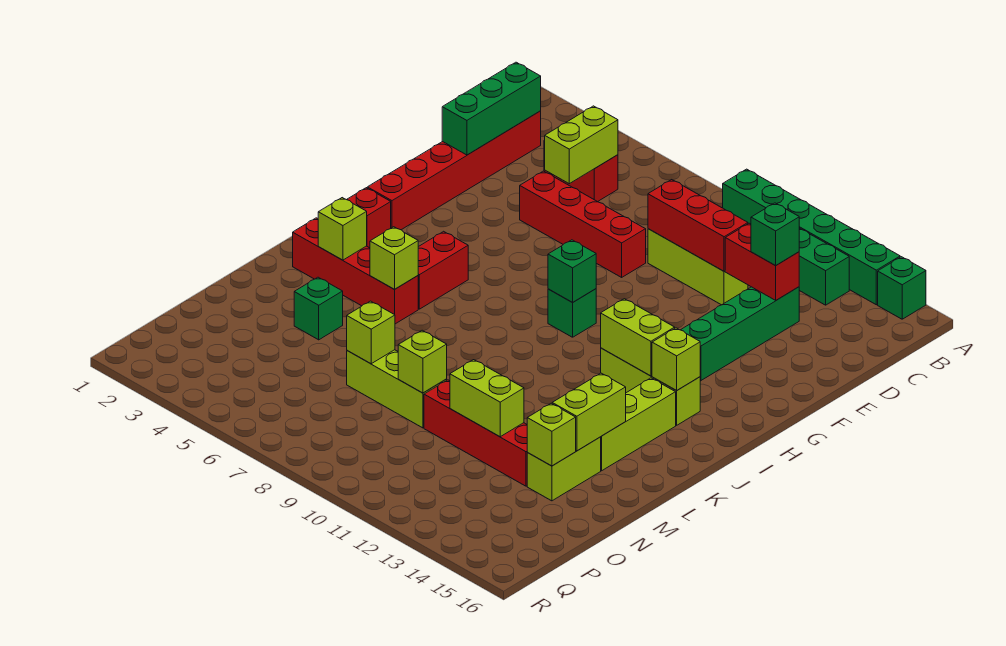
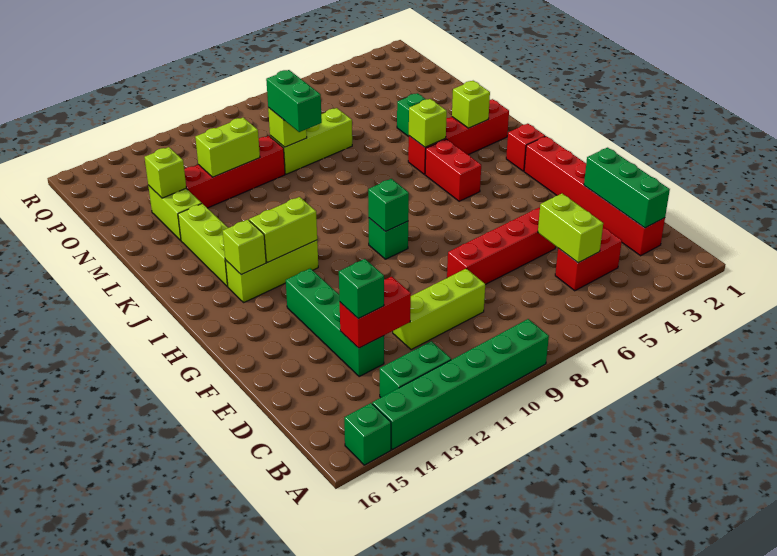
red 1x3 brick [648,180,748,271] -> none
lime 1x2 brick [552,373,626,451] -> none
none -> green 1x2 brick [266,70,322,132]
lime 1x1 brick [347,301,395,364] -> none

